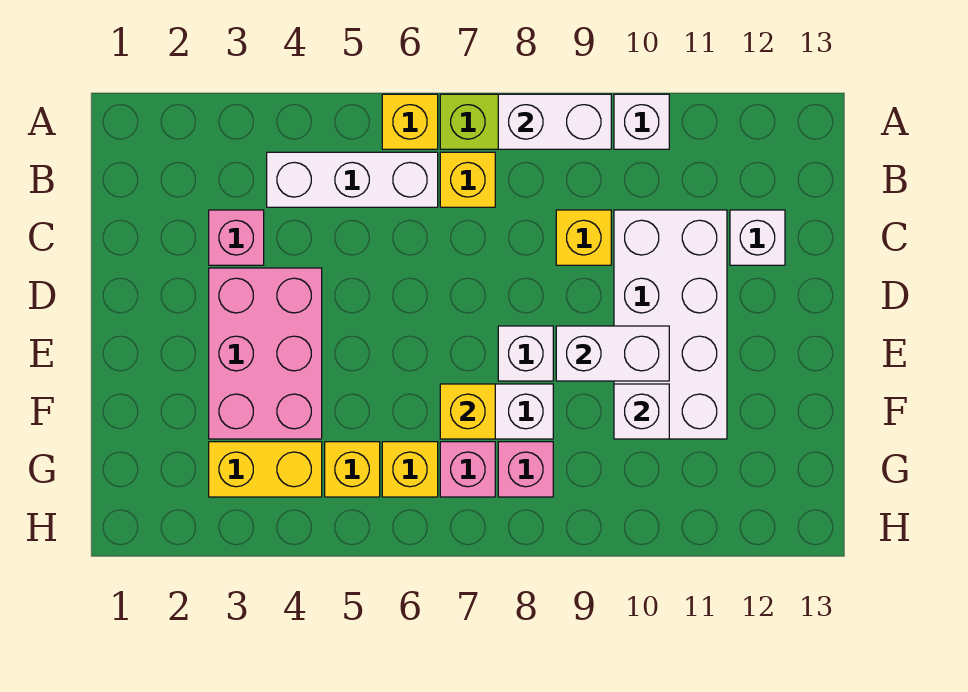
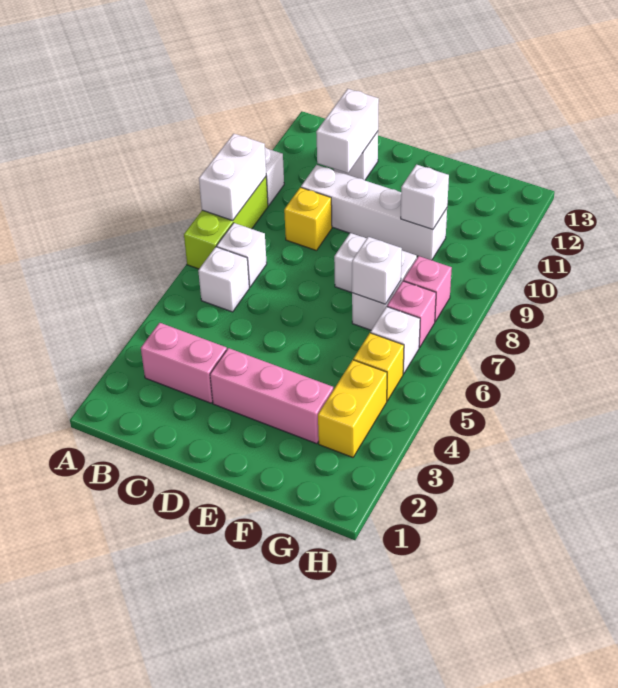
yellow 1x1 brick [382,94,438,149] -> none
white 1x3 brick [267,152,438,207] -> white 1x1 brick [198,247,249,312]
yellow 1x1 brick [440,152,495,207] -> white 1x1 brick [217,223,267,287]
pink 1x1 brick [209,210,264,265] -> pink 1x2 brick [141,323,227,403]
white 2x4 brick [614,210,727,439] -> white 1x4 brick [301,165,447,260]
pink 2x3 brick [209,268,322,439] -> pink 1x3 brick [210,348,333,444]
white 1x2 brick [556,326,669,381] -> white 1x2 brick moved to [316,89,379,173]
yellow 1x1 brick [440,384,495,439] -> white 1x1 brick [352,237,402,304]
yellow 1x1 brick [382,442,438,497] -> white 1x1 brick [371,307,420,374]

